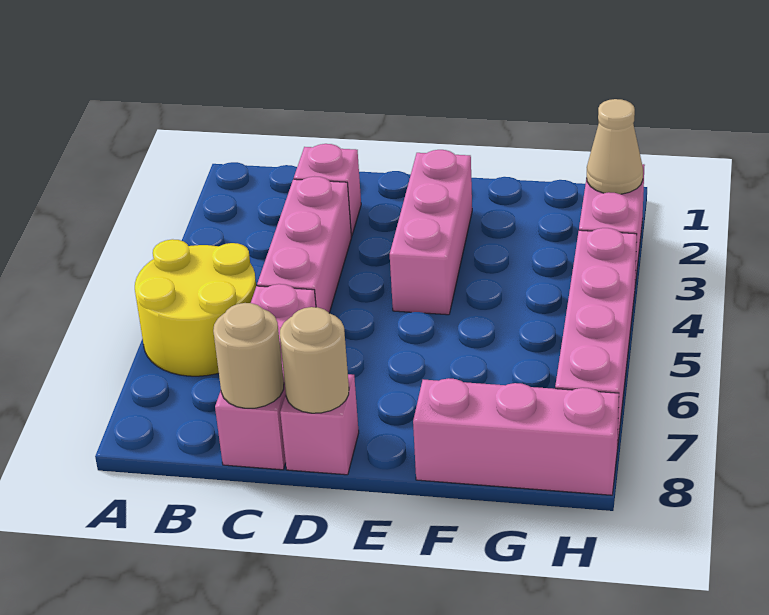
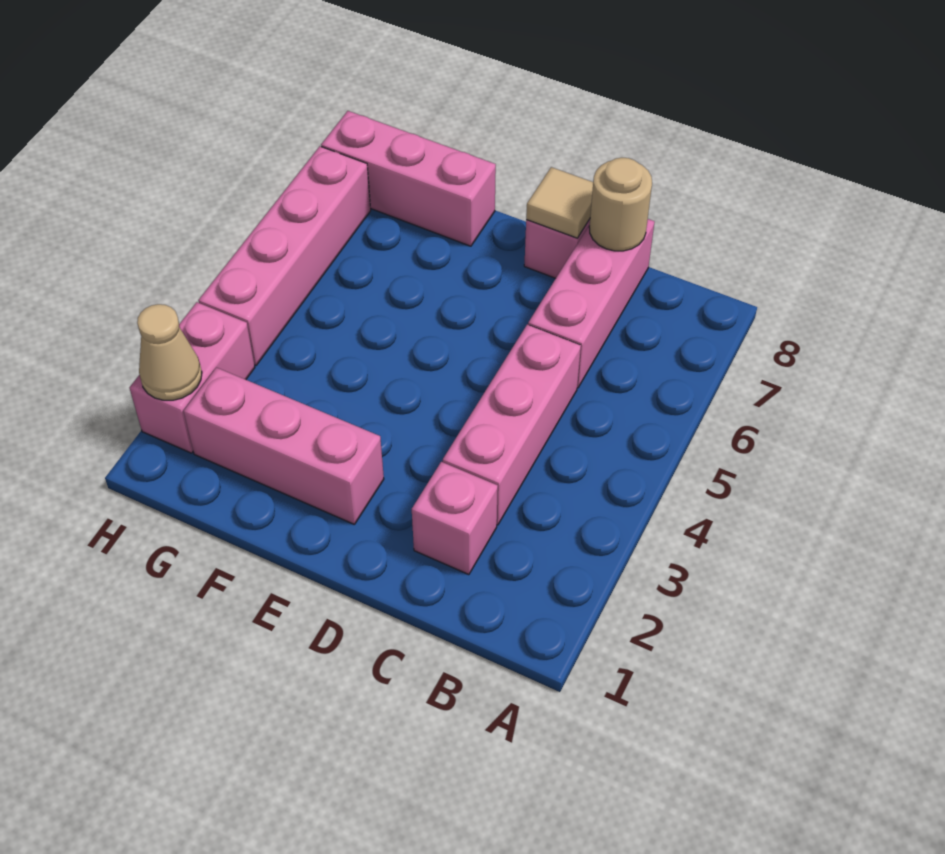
yellow 2x2 round brick [135,239,256,376] -> none
tan 1x1 round brick [280,307,349,413] -> tan 1x1 tile [526,167,593,238]
pink 1x3 brick [390,150,472,315] -> pink 1x3 brick turned to [184,367,384,525]

